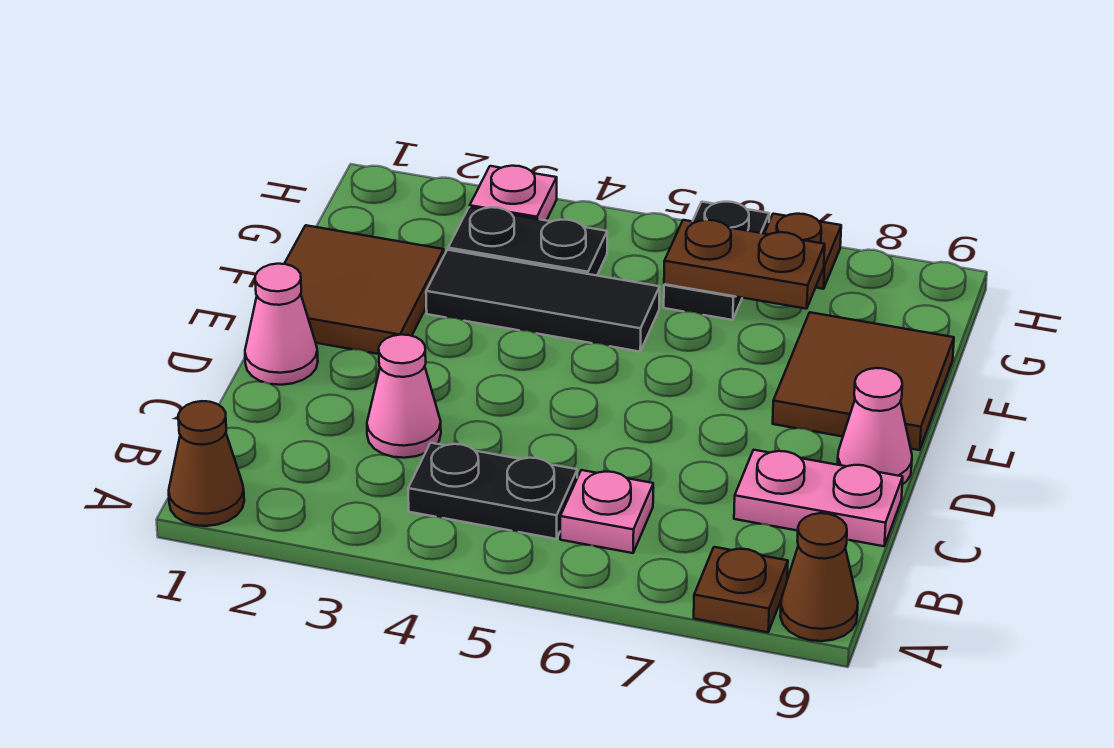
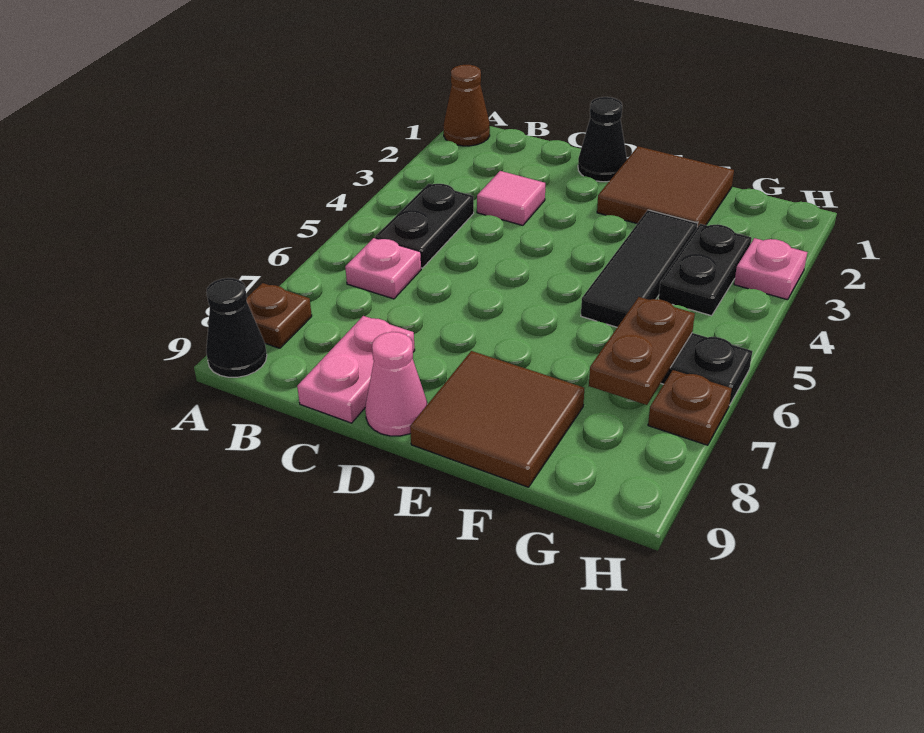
brown 1x1 cone [780,513,858,641] -> black 1x1 cone [206,278,267,377]
pink 1x1 cone [367,335,441,458] -> pink 1x1 tile [477,171,545,225]
pink 1x1 cone [245,264,318,385] -> black 1x1 cone [578,97,627,182]

